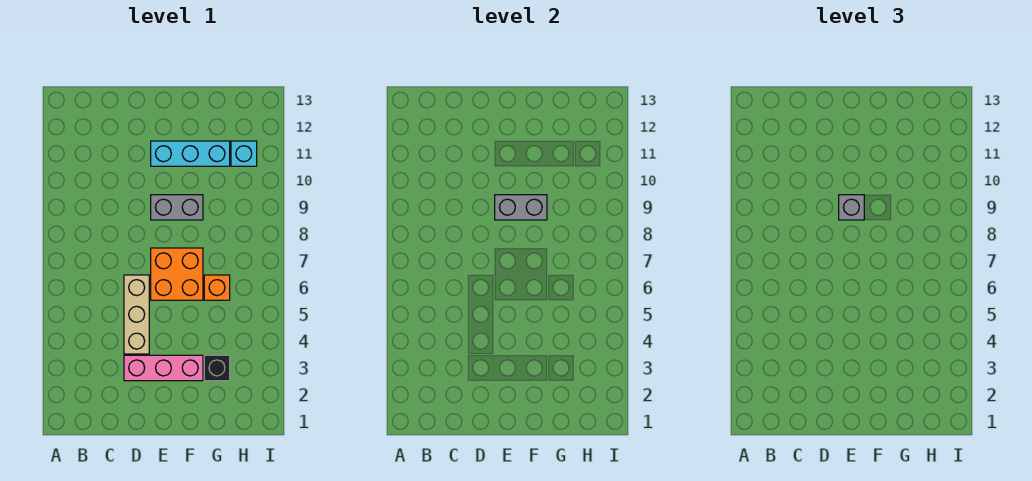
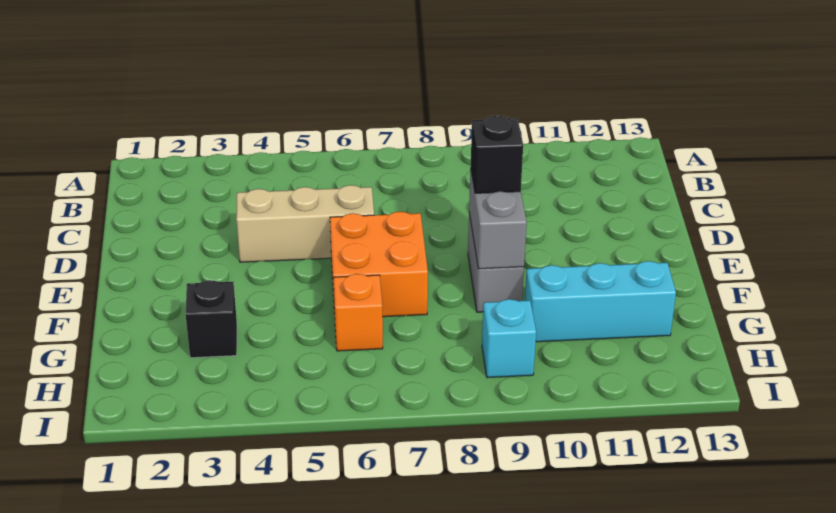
pink 1x3 brick [124,355,203,381] -> none
grey 1x1 brick [839,195,864,220] -> black 1x1 brick [471,115,523,193]
cyan 1x3 brick [151,141,230,166] -> cyan 1x3 brick turned to [525,261,676,342]
cyan 1x1 brick [231,141,257,166] -> cyan 1x1 brick moved to [482,299,536,378]

